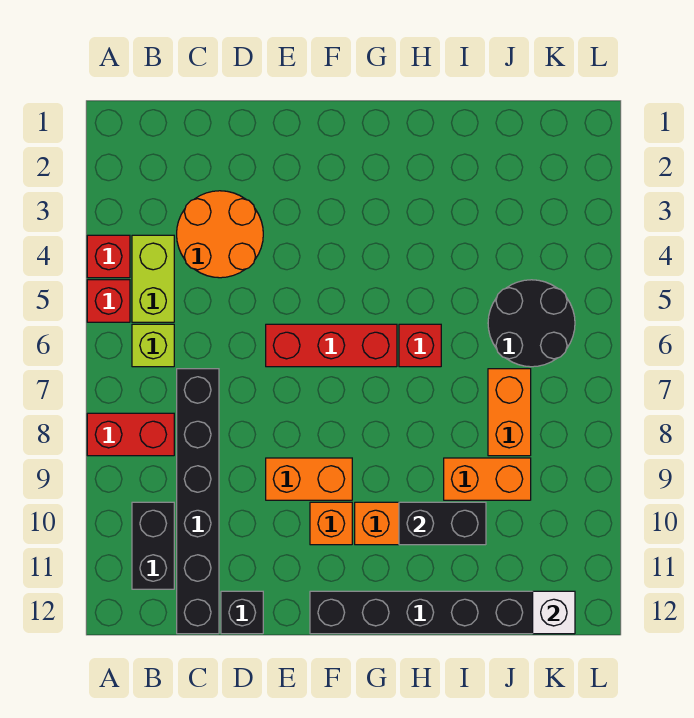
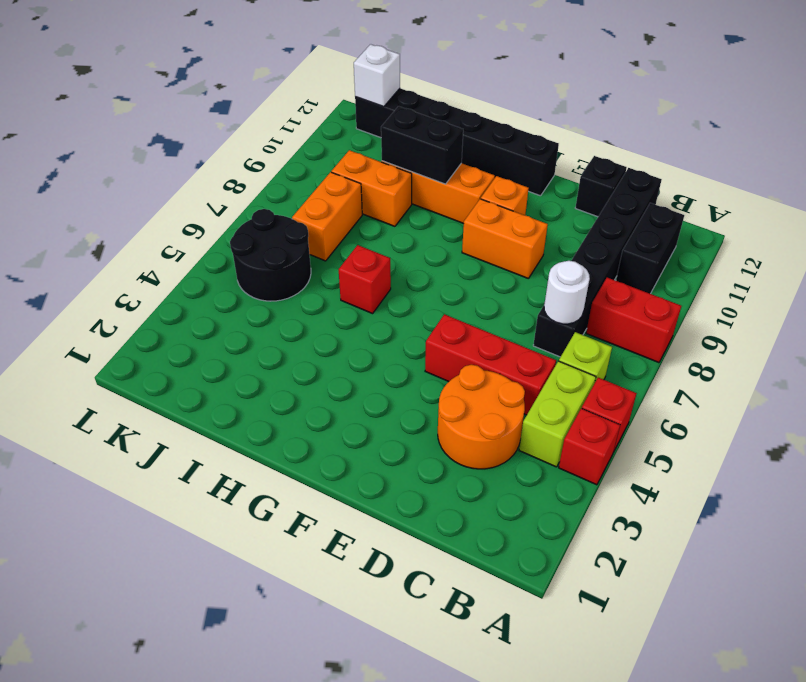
none -> white 1x1 round brick [544,261,590,324]
red 1x3 brick [266,324,397,367] -> red 1x3 brick moved to [425,314,556,415]

